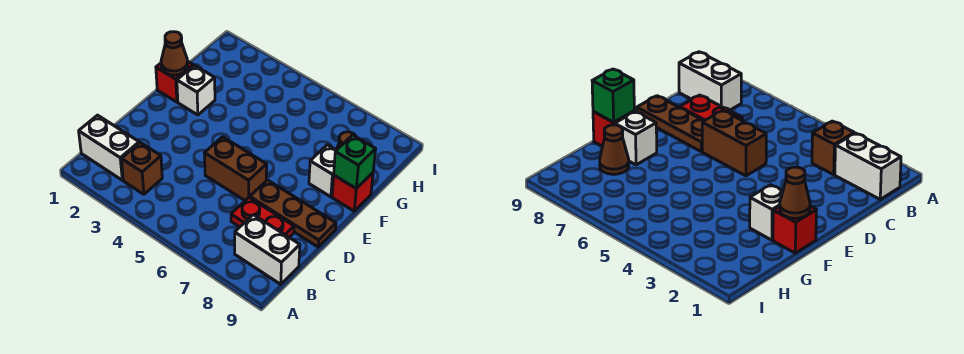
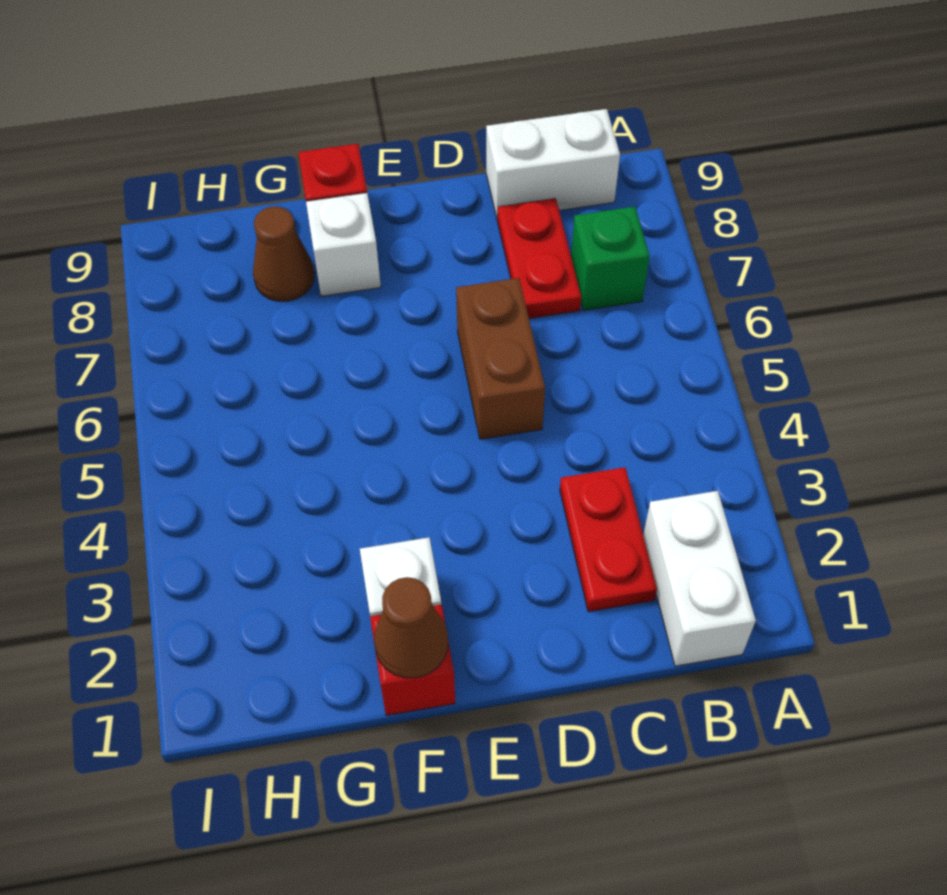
brown 1x1 brick [121,143,162,194] -> none
white 1x2 brick [235,215,300,284] -> white 1x2 brick turned to [486,109,620,218]
none -> red 1x2 plate [560,467,657,612]
brown 1x3 plate [250,180,336,247] -> none
green 1x1 brick [334,135,376,189] -> green 1x1 brick moved to [571,207,650,310]

